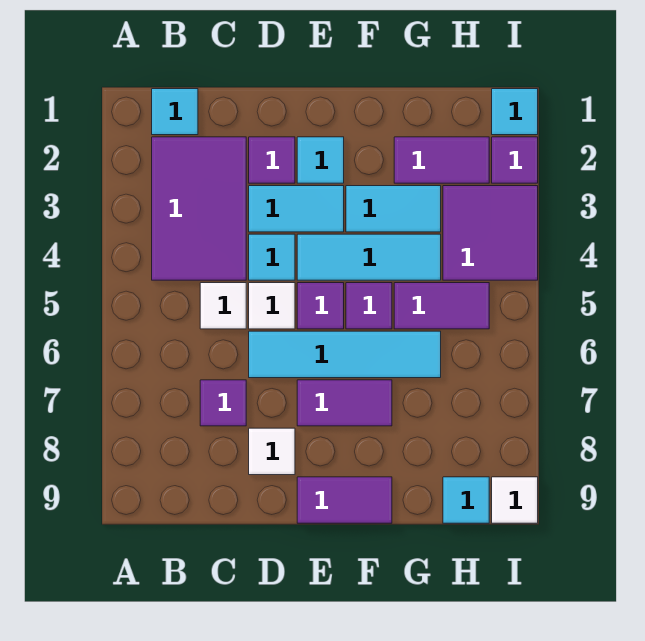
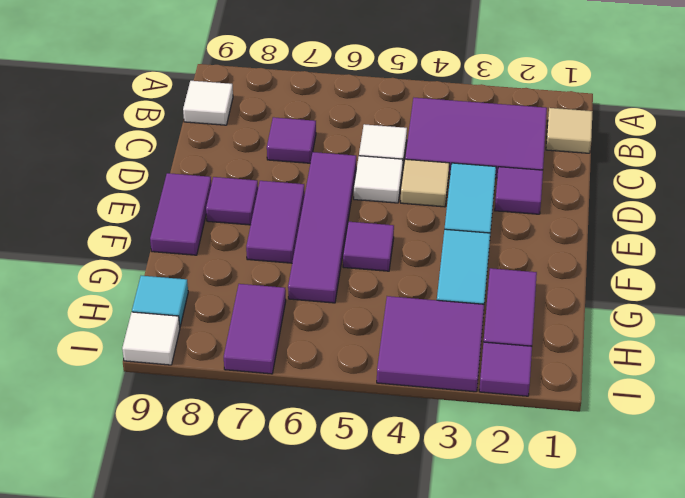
cyan 1x1 tile [152,89,198,135] -> tan 1x1 tile [546,108,593,153]
cyan 1x1 tile [249,234,295,280] -> tan 1x1 tile [401,159,449,207]
cyan 1x4 tile [249,331,441,378] -> purple 1x4 tile [288,152,356,303]
white 1x1 tile [249,428,295,475] -> white 1x1 tile moved to [183,81,233,125]
cyan 1x1 tile [297,137,344,183] -> none
cyan 1x3 tile [297,234,441,280] -> none
purple 1x1 tile [297,283,344,329] -> purple 1x1 tile moved to [206,177,258,225]
purple 1x2 tile [394,283,489,329] -> purple 1x2 tile moved to [224,284,286,374]
cyan 1x1 tile [492,89,538,135] -> none

